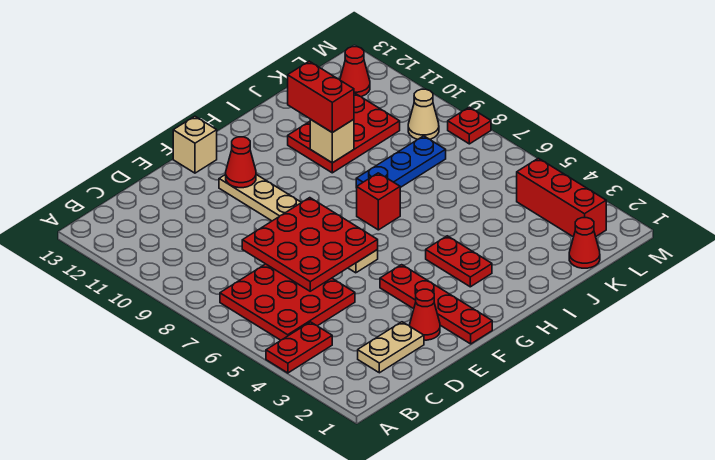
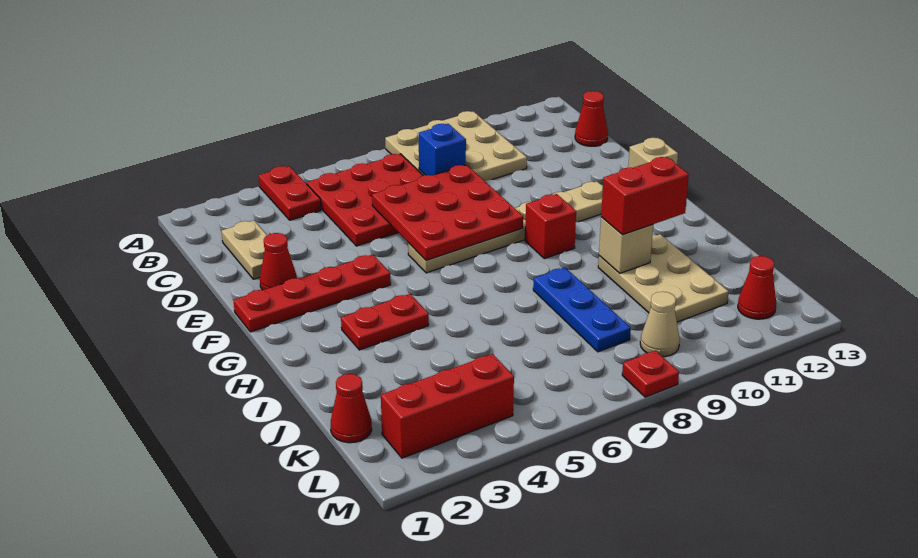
none -> tan 3x3 plate [385,111,527,181]
none -> blue 1x1 brick [419,124,466,175]
red 1x1 cone [226,137,256,188] -> red 1x1 cone moved to [575,91,608,146]
red 1x1 brick [357,173,400,230] -> red 1x1 brick moved to [525,194,576,259]
red 2x3 plate [288,93,400,173] -> tan 2x3 plate [598,234,729,322]

